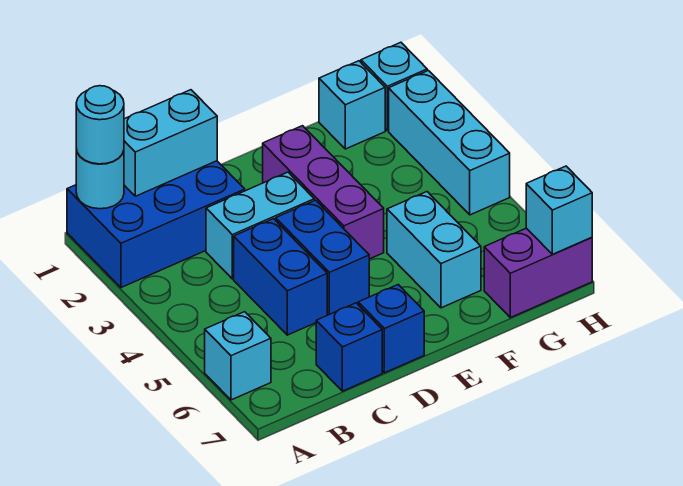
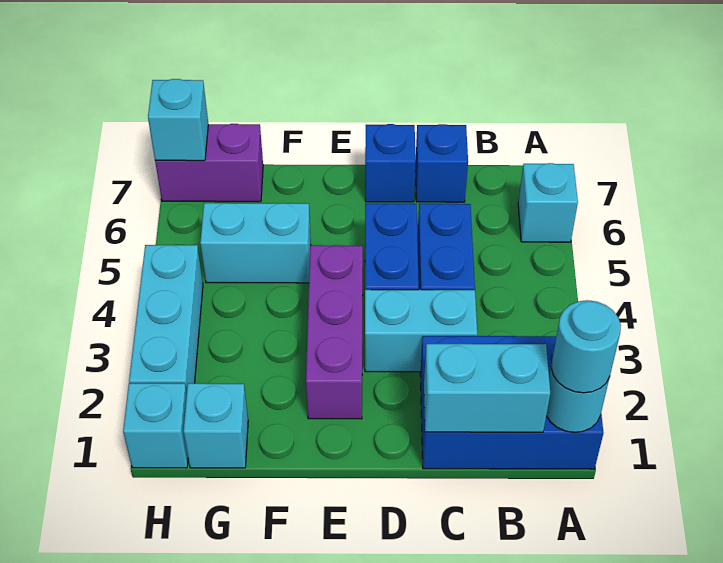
cyan 1x2 brick [387,192,481,308] -> cyan 1x2 brick turned to [200,203,311,283]

